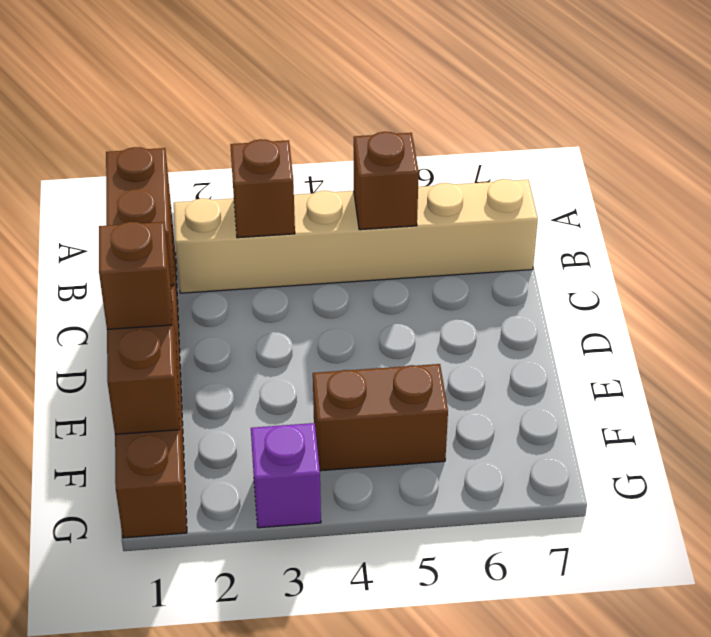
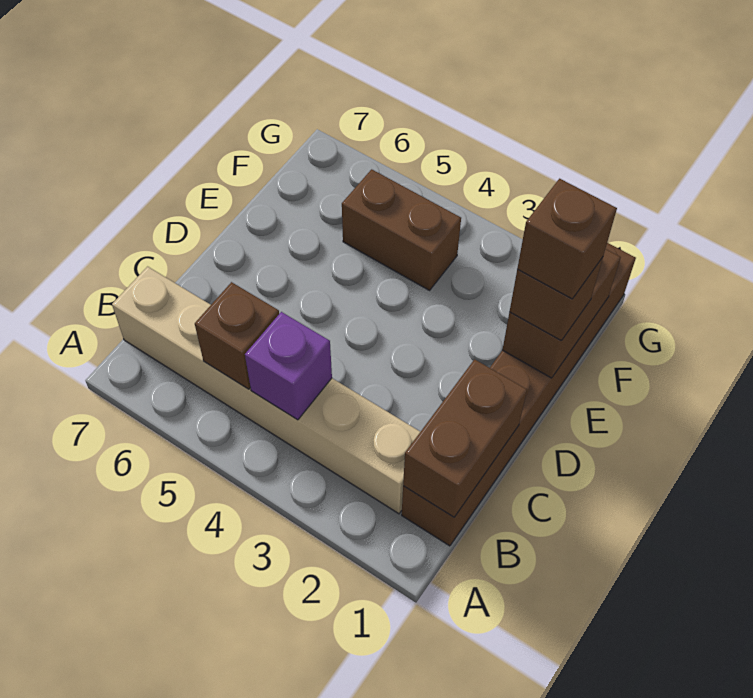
brown 1x1 brick [230,139,295,238] -> brown 1x1 brick moved to [517,179,617,299]
purple 1x1 brick [251,423,321,528] -> purple 1x1 brick moved to [245,312,332,420]

